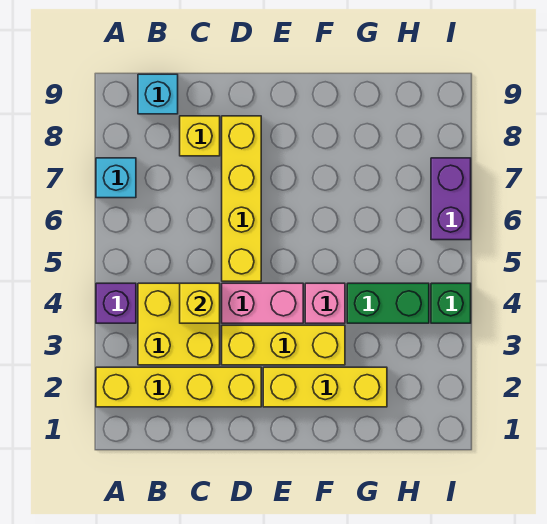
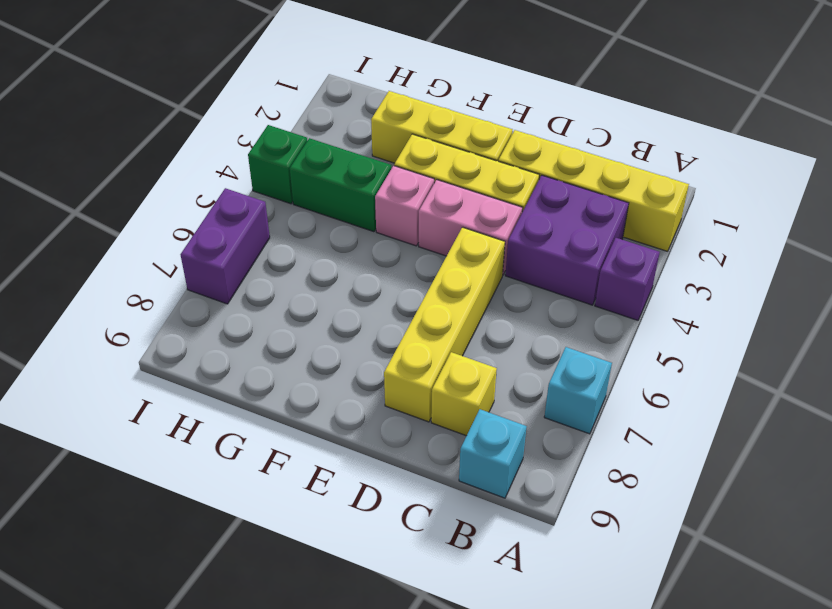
yellow 2x2 brick [138,283,220,365] -> purple 2x2 brick [505,175,629,305]
yellow 1x1 brick [180,283,220,323] -> none

